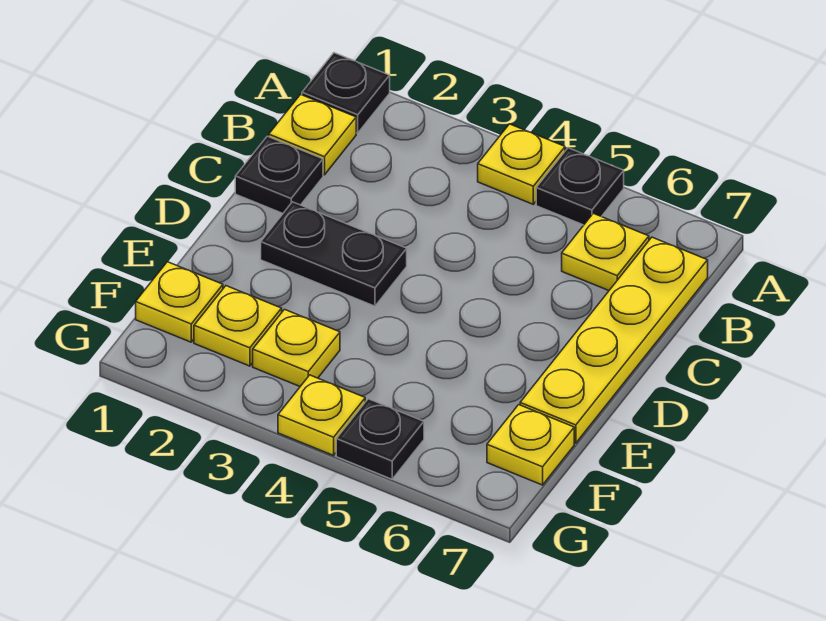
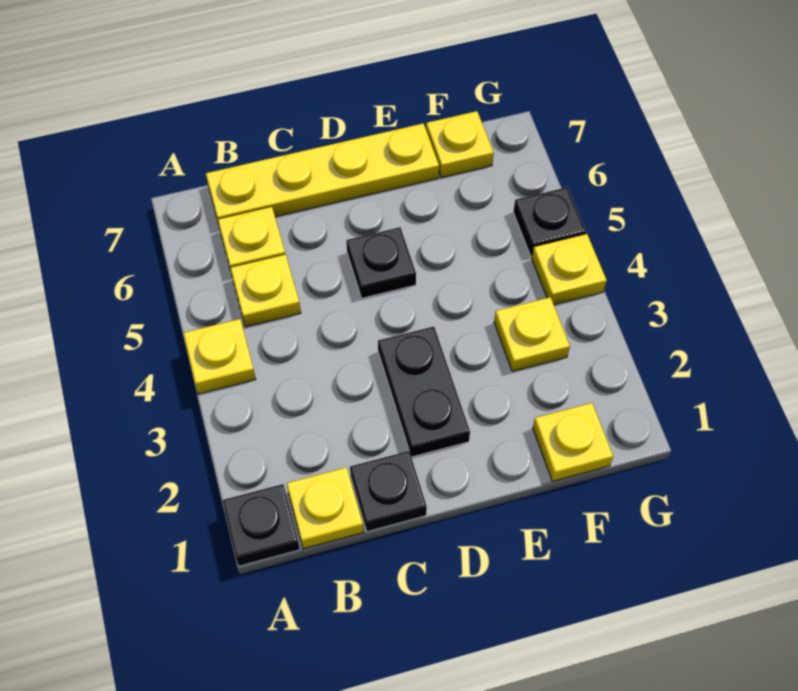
black 1x1 plate [536,148,624,225] -> black 1x1 plate moved to [346,227,416,298]
yellow 1x1 plate [194,286,282,366] -> yellow 1x1 plate moved to [230,255,301,327]

